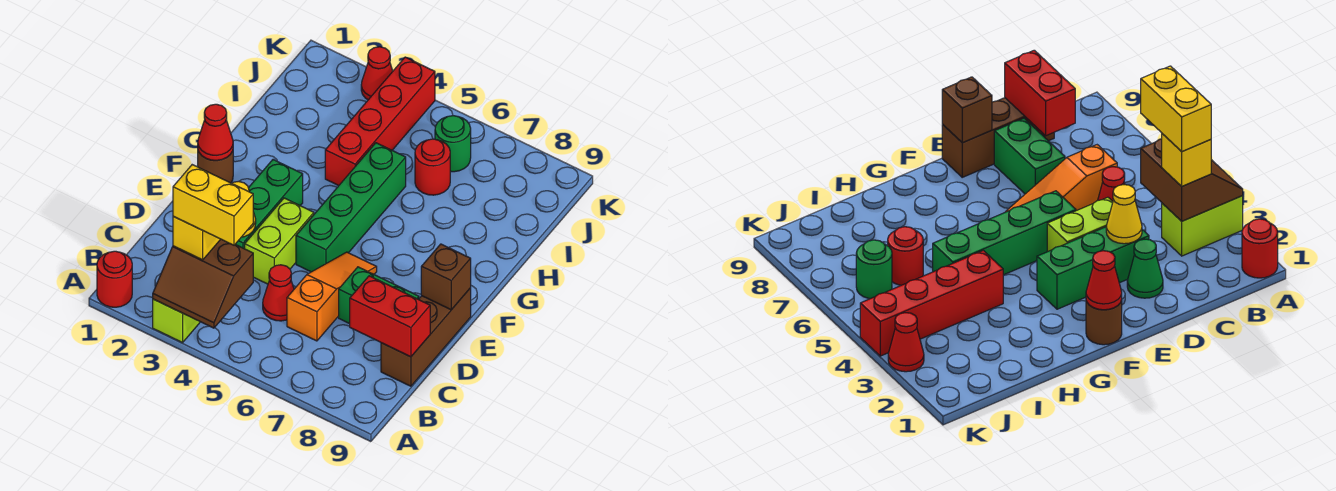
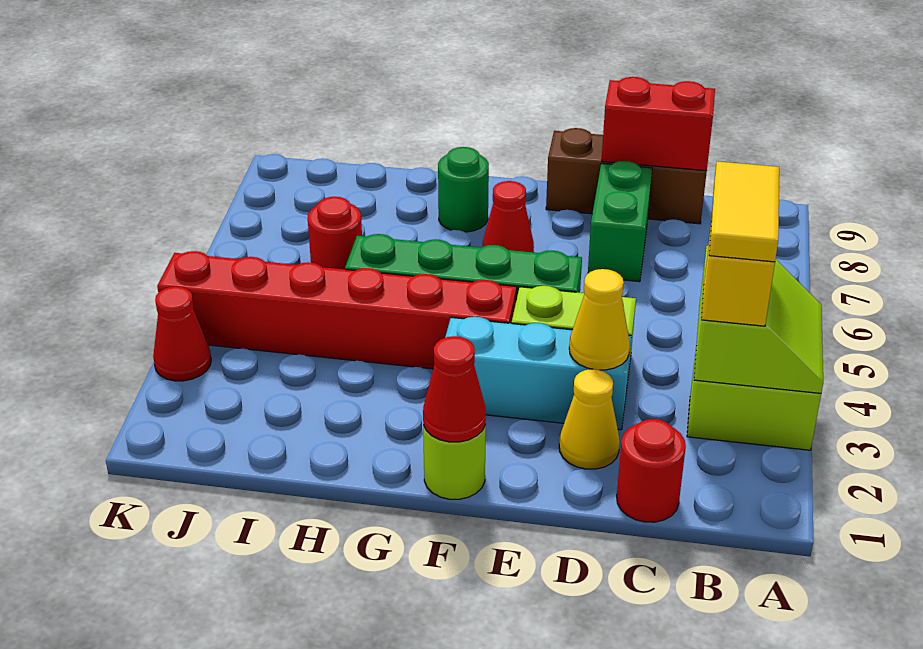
red 1x1 round brick [97,251,132,307] -> red 1x1 round brick moved to [617,419,686,522]
brown 2x2 slope [153,239,253,328] -> lime 2x2 slope [694,246,823,393]
yellow 1x2 brick [173,165,253,245] -> yellow 1x2 tile [709,161,779,262]
red 1x1 cone [263,265,294,321] -> red 1x1 cone moved to [483,181,534,253]
orange 1x3 slope [287,252,377,341] -> none
red 1x2 brick [350,276,430,357] -> red 1x2 brick turned to [602,77,715,171]
green 1x1 cone [1127,239,1163,298] -> yellow 1x1 cone [559,369,620,469]
green 1x3 brick [235,160,303,249] -> cyan 1x3 brick [445,317,631,430]
brown 1x1 brick [421,244,471,310] -> none
brown 1x1 round brick [198,151,233,183] -> lime 1x1 round brick [423,425,486,499]
red 1x4 brick [325,57,435,186] -> red 1x6 brick [157,251,517,369]
green 1x1 round brick [435,116,471,172] -> green 1x1 round brick moved to [438,147,489,232]

